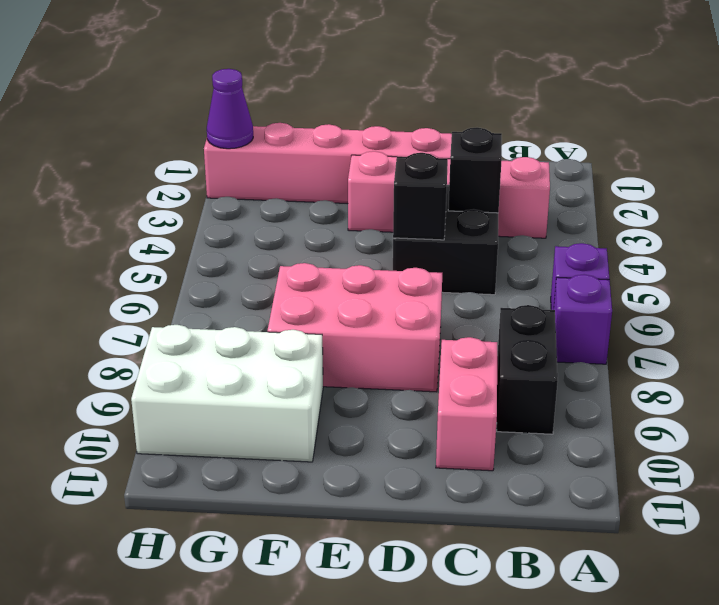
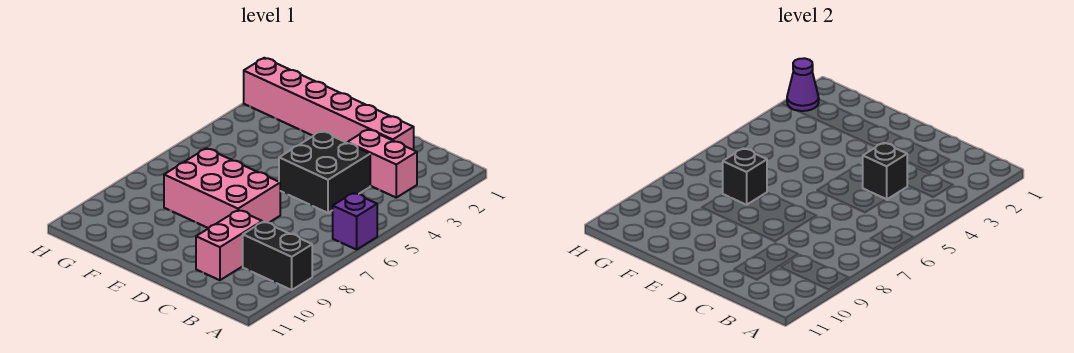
purple 1x1 brick [554,274,612,364] -> none
pink 1x4 brick [348,151,550,238] -> pink 1x2 brick [347,129,417,198]
black 1x2 brick [497,305,558,434] -> black 1x2 brick turned to [243,222,312,290]
black 1x1 brick [393,153,448,240] -> black 1x1 brick moved to [723,148,767,205]
white 2x3 brick [131,325,323,462] -> none

